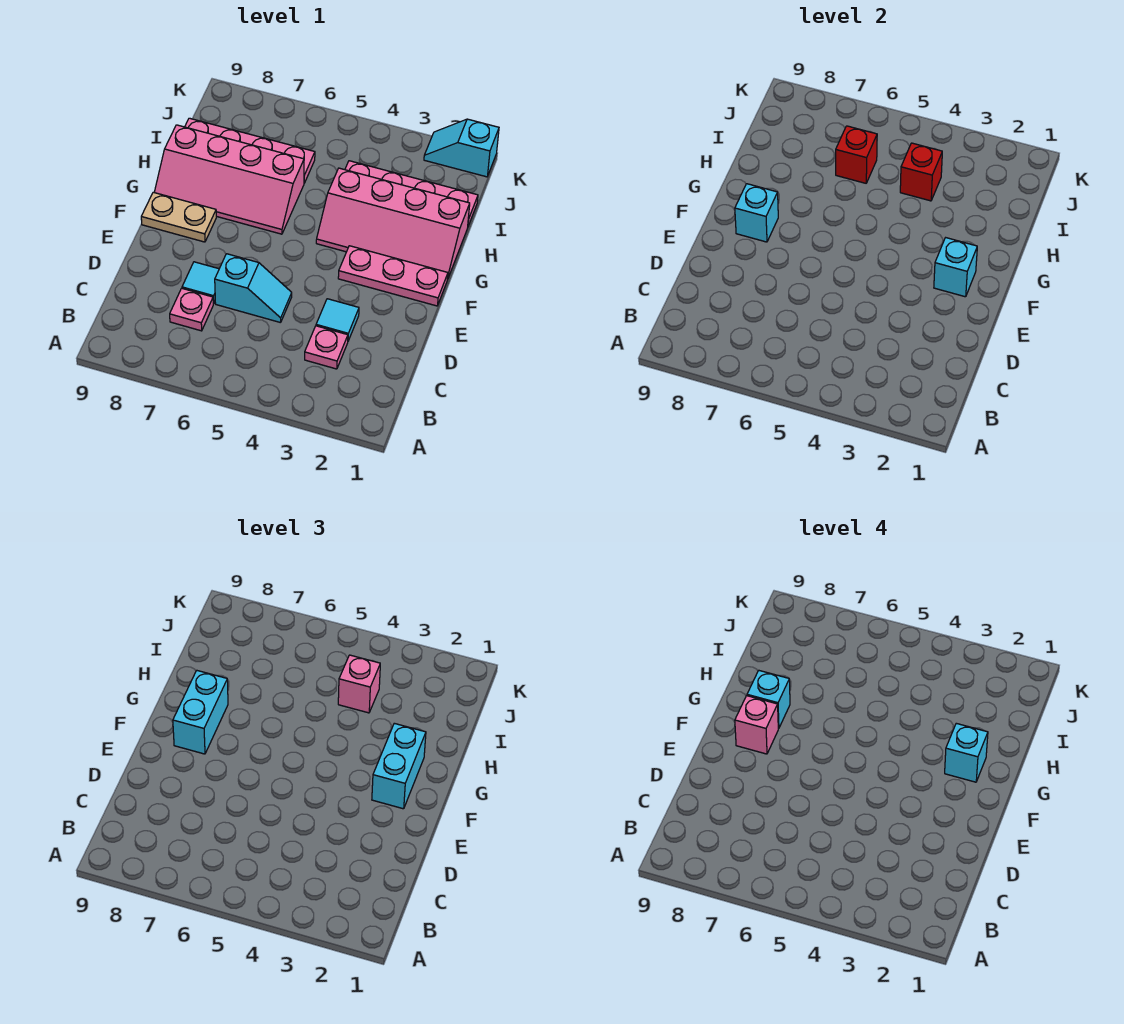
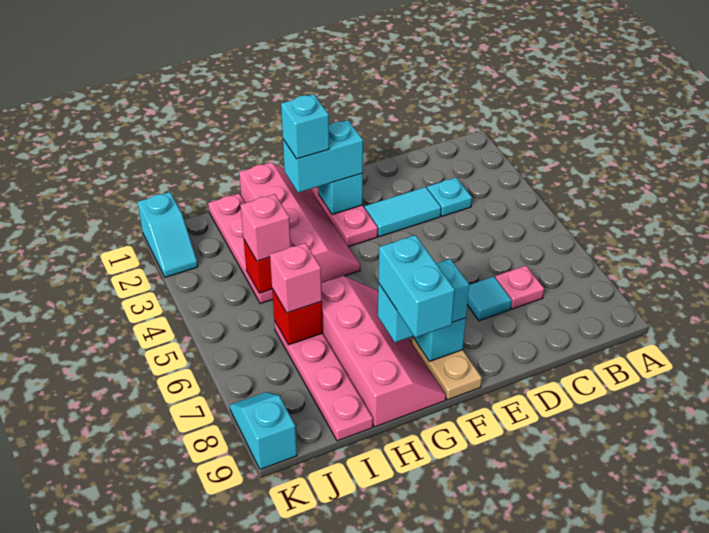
pink 1x1 plate [305,326,348,369] -> cyan 1x1 plate [427,178,472,216]
cyan 1x1 tile [316,299,359,341] -> cyan 1x2 tile [365,187,441,237]
cyan 1x2 slope [215,254,292,323] -> cyan 1x2 slope moved to [230,392,297,469]
pink 1x1 brick [735,696,778,754] -> pink 1x1 brick moved to [270,243,322,313]
cyan 1x1 brick [747,671,790,728] -> cyan 1x2 brick [378,235,455,337]

